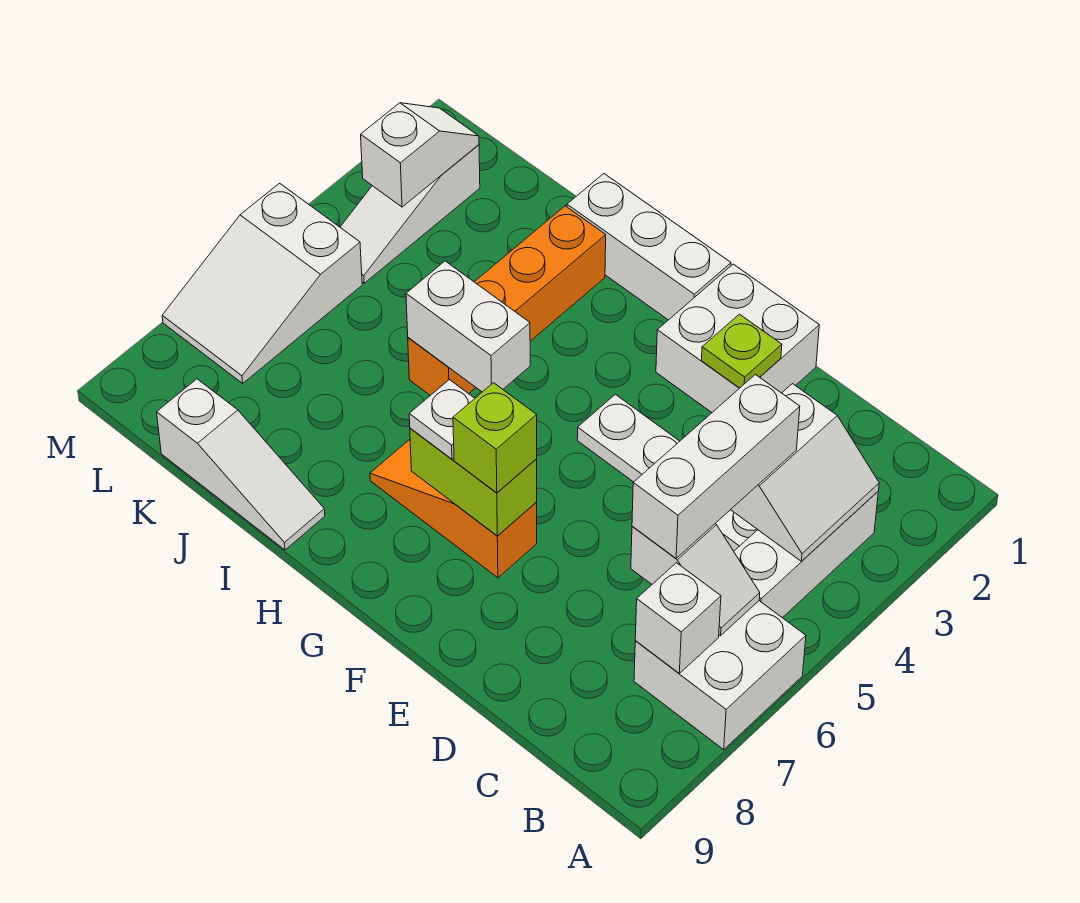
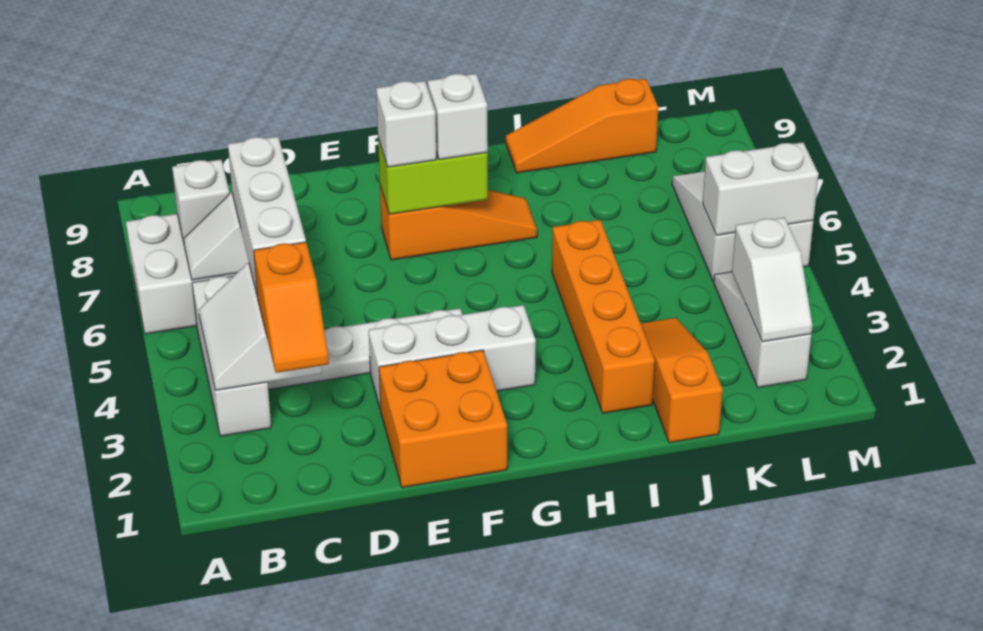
none -> orange 1x2 slope [254,242,329,373]
white 2x2 brick [656,264,819,412] -> orange 2x2 brick [379,350,507,488]
lime 1x1 plate [701,314,782,388] -> none
lime 1x1 brick [453,383,537,493] -> white 1x1 brick [376,81,436,167]
white 1x3 brick [567,174,731,320] -> white 1x3 brick moved to [369,305,536,410]
white 1x1 plate [409,380,475,459] -> white 1x1 brick [428,74,488,160]
white 1x2 brick [406,261,530,392] -> white 1x2 brick moved to [703,142,819,235]
white 1x3 slope [157,379,325,550] -> orange 1x3 slope [506,79,658,173]
none -> orange 1x3 slope [641,318,723,443]

